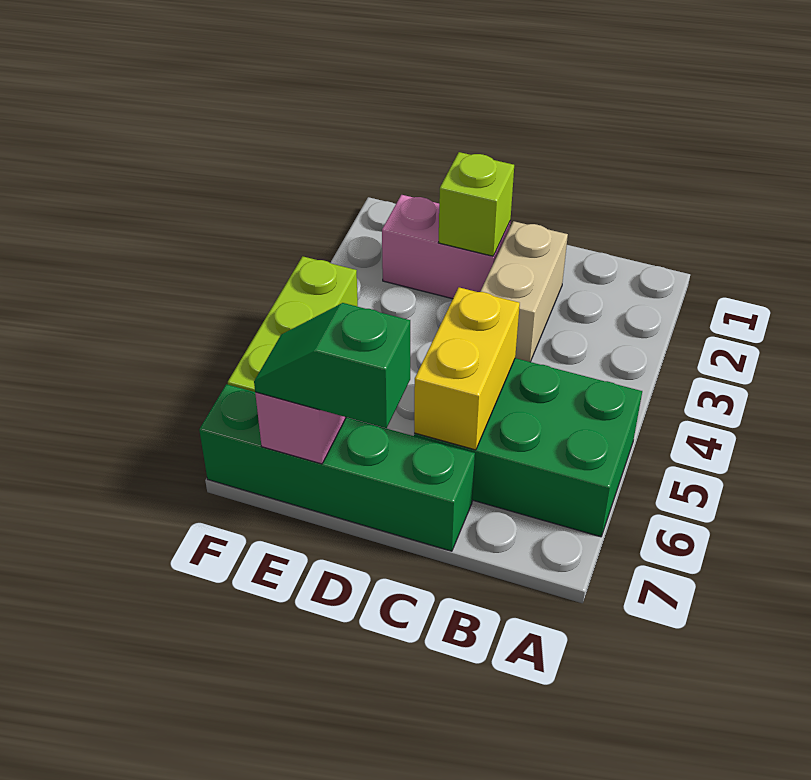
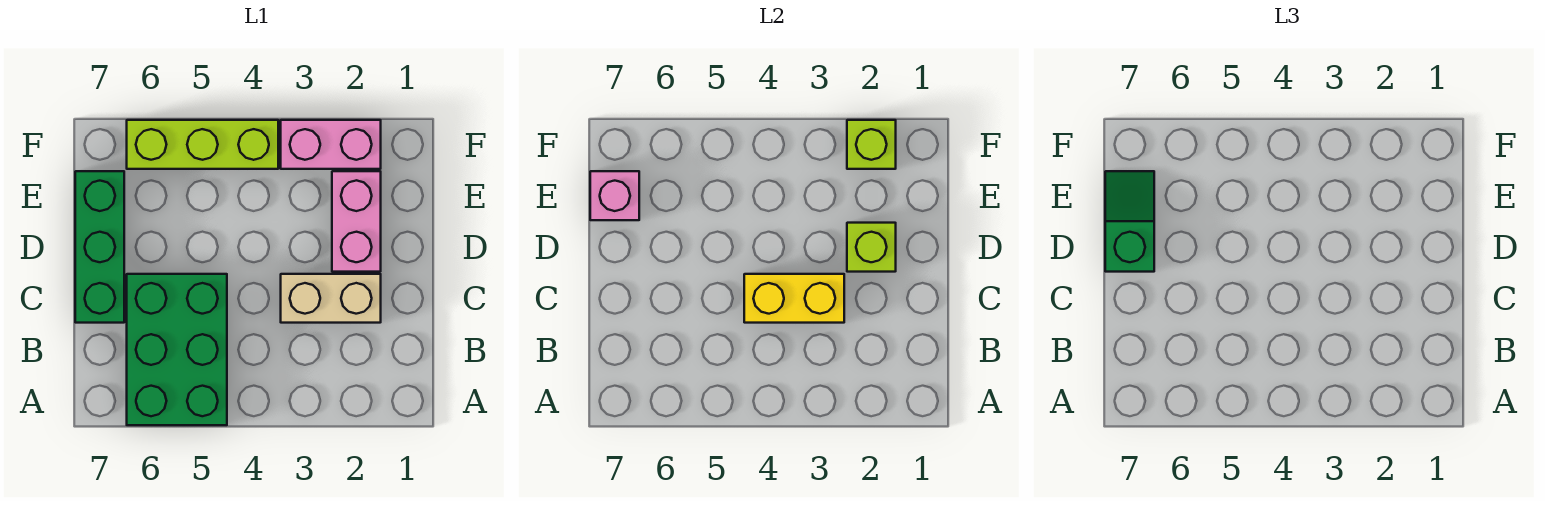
yellow 1x2 brick [414,287,520,450] -> yellow 1x2 brick moved to [744,274,844,323]
green 1x4 brick [199,384,475,551] -> green 1x3 brick [75,171,124,323]
none -> pink 1x2 brick [281,120,381,169]
none -> lime 1x1 brick [847,120,896,169]

